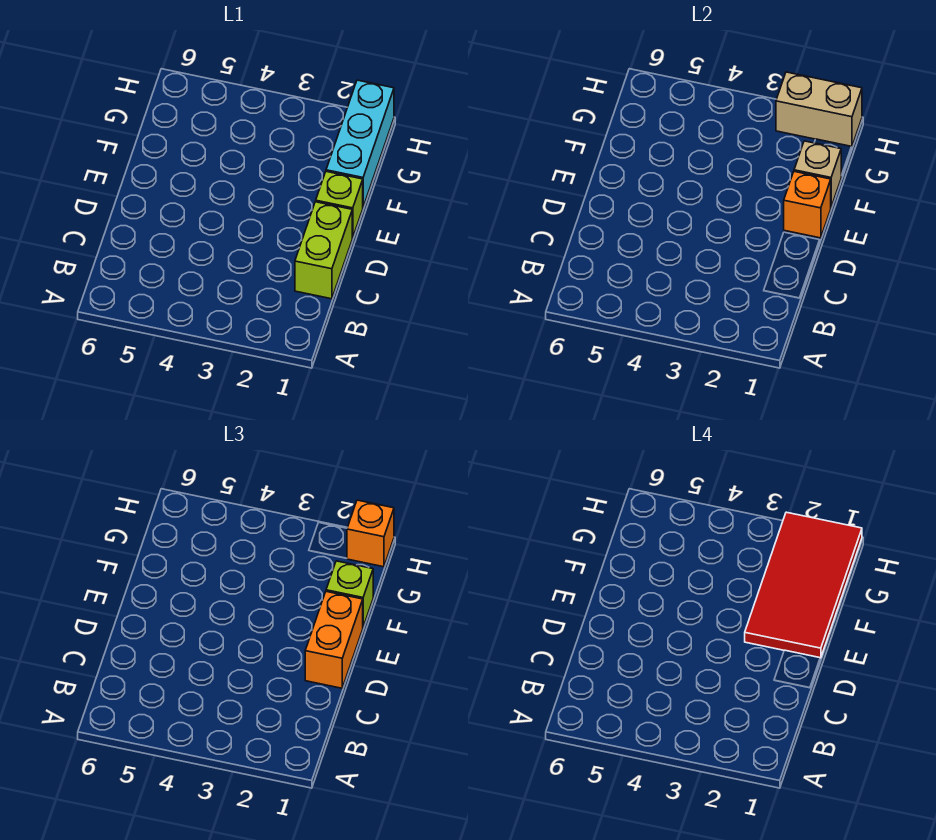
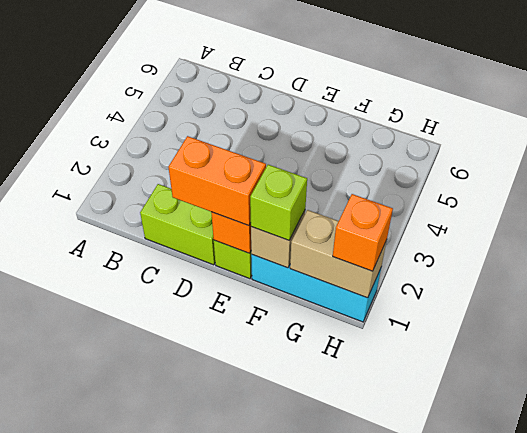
red 2x4 tile [745,512,862,658] -> none
tan 1x2 brick [776,72,862,147] -> tan 1x2 brick turned to [290,210,387,298]

